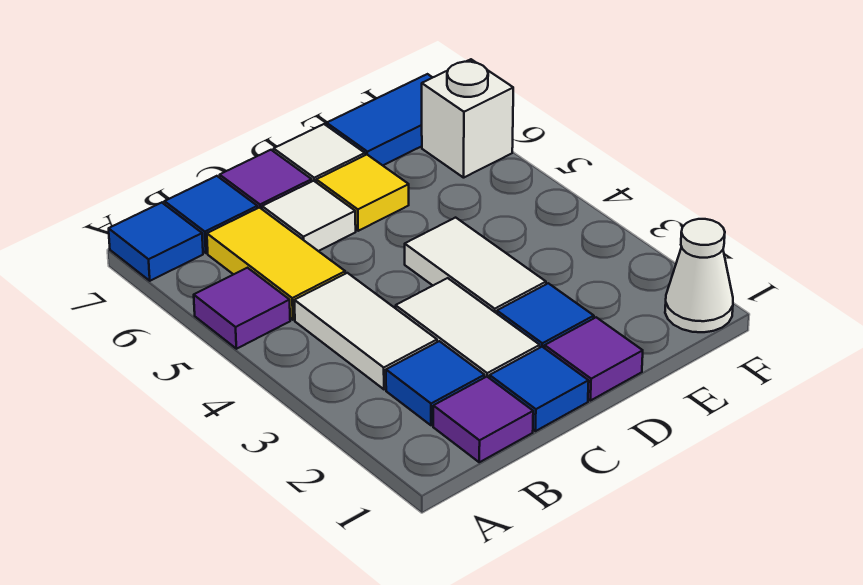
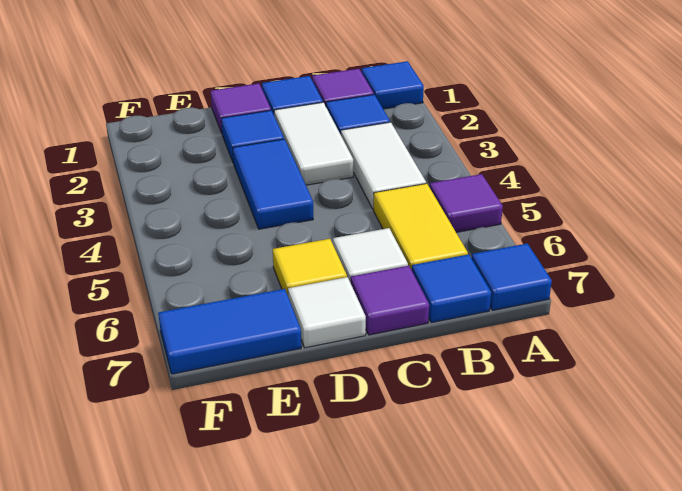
none -> blue 1x1 tile [362,61,424,109]
white 1x2 tile [405,218,546,313] -> blue 1x2 tile [233,139,313,229]
white 1x1 cone [665,219,733,332] -> none
white 1x1 brick [422,59,513,178] -> none

